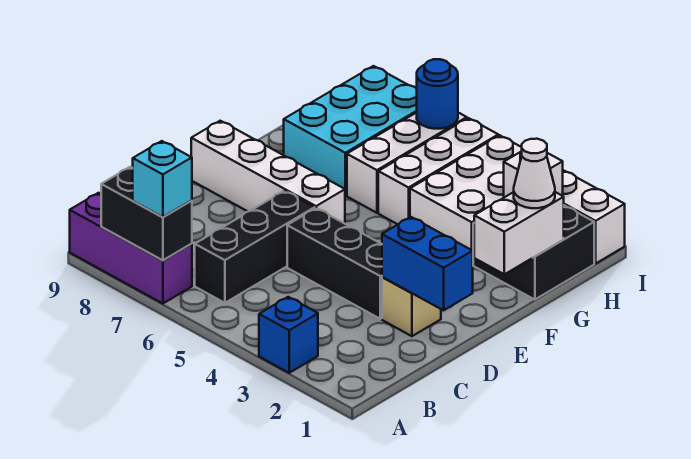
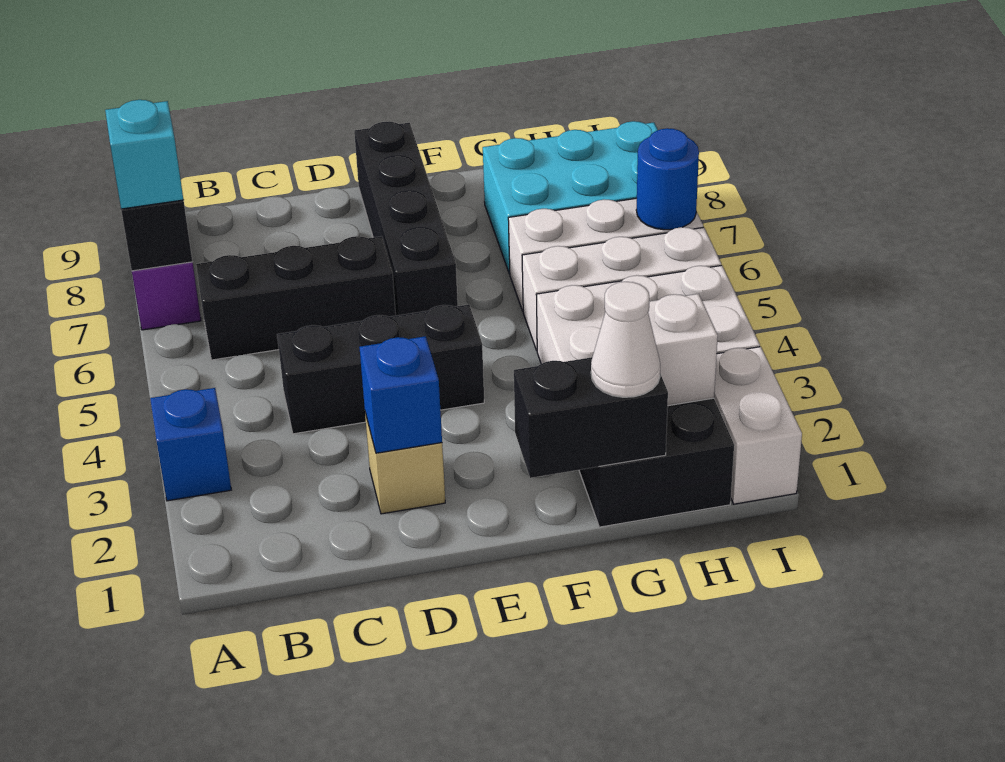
blue 1x2 brick [382,217,473,310] -> blue 1x1 brick [359,336,442,453]
black 1x3 brick [287,208,382,319] -> black 1x3 brick turned to [277,305,484,434]
white 1x4 brick [191,121,345,224] -> black 1x4 brick [354,121,458,316]
white 1x2 brick [474,192,564,274] -> black 1x2 brick [514,357,668,478]

